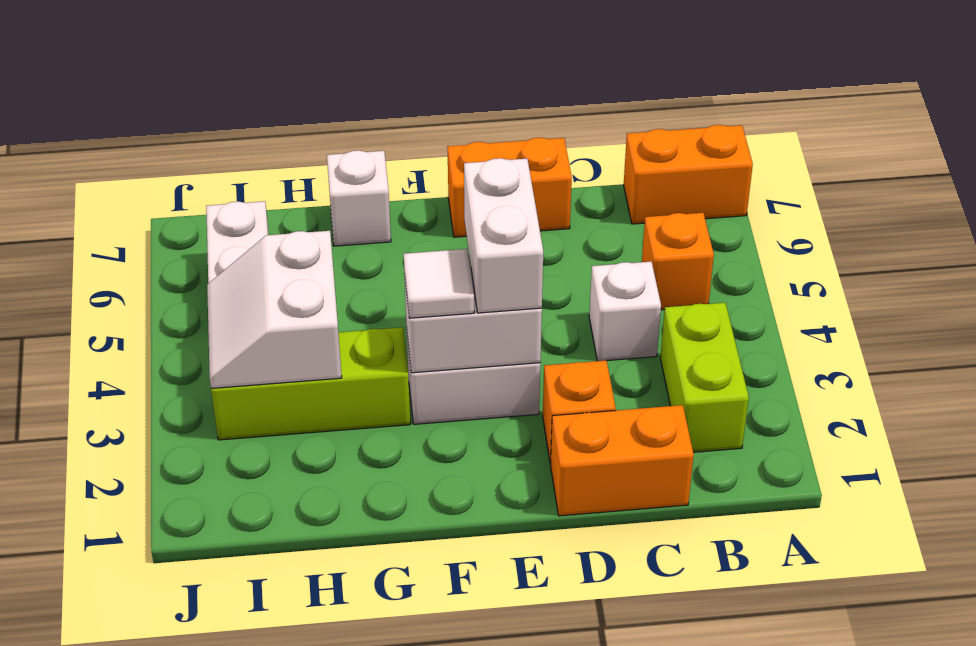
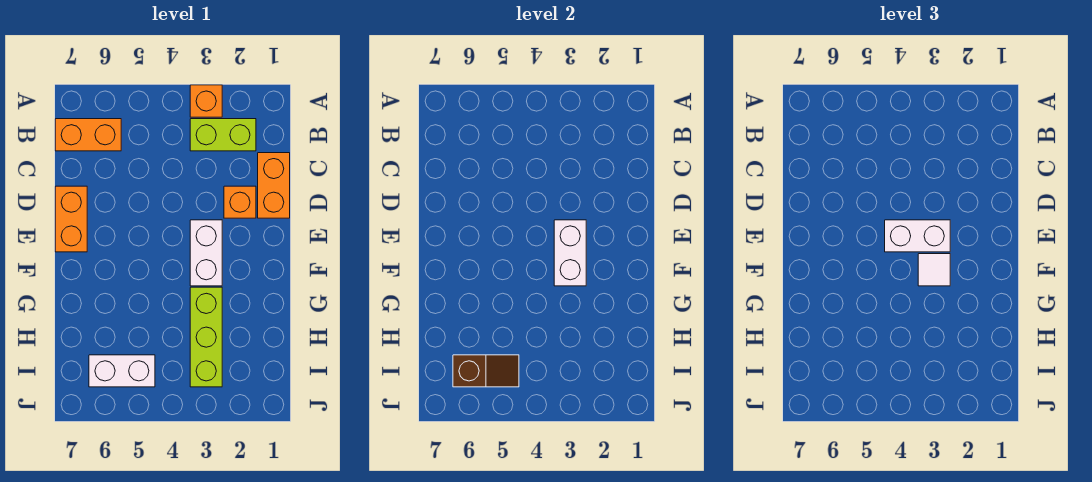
orange 1x2 brick [624,125,753,224] -> orange 1x2 brick turned to [55,119,121,151]
orange 1x1 brick [642,213,714,310] -> orange 1x1 brick moved to [190,85,222,117]
white 1x1 brick [589,262,661,361] -> none
white 1x1 brick [327,150,391,246] -> none
white 2x2 slope [207,231,342,388] -> none
none -> brown 1x2 slope [453,355,519,387]

